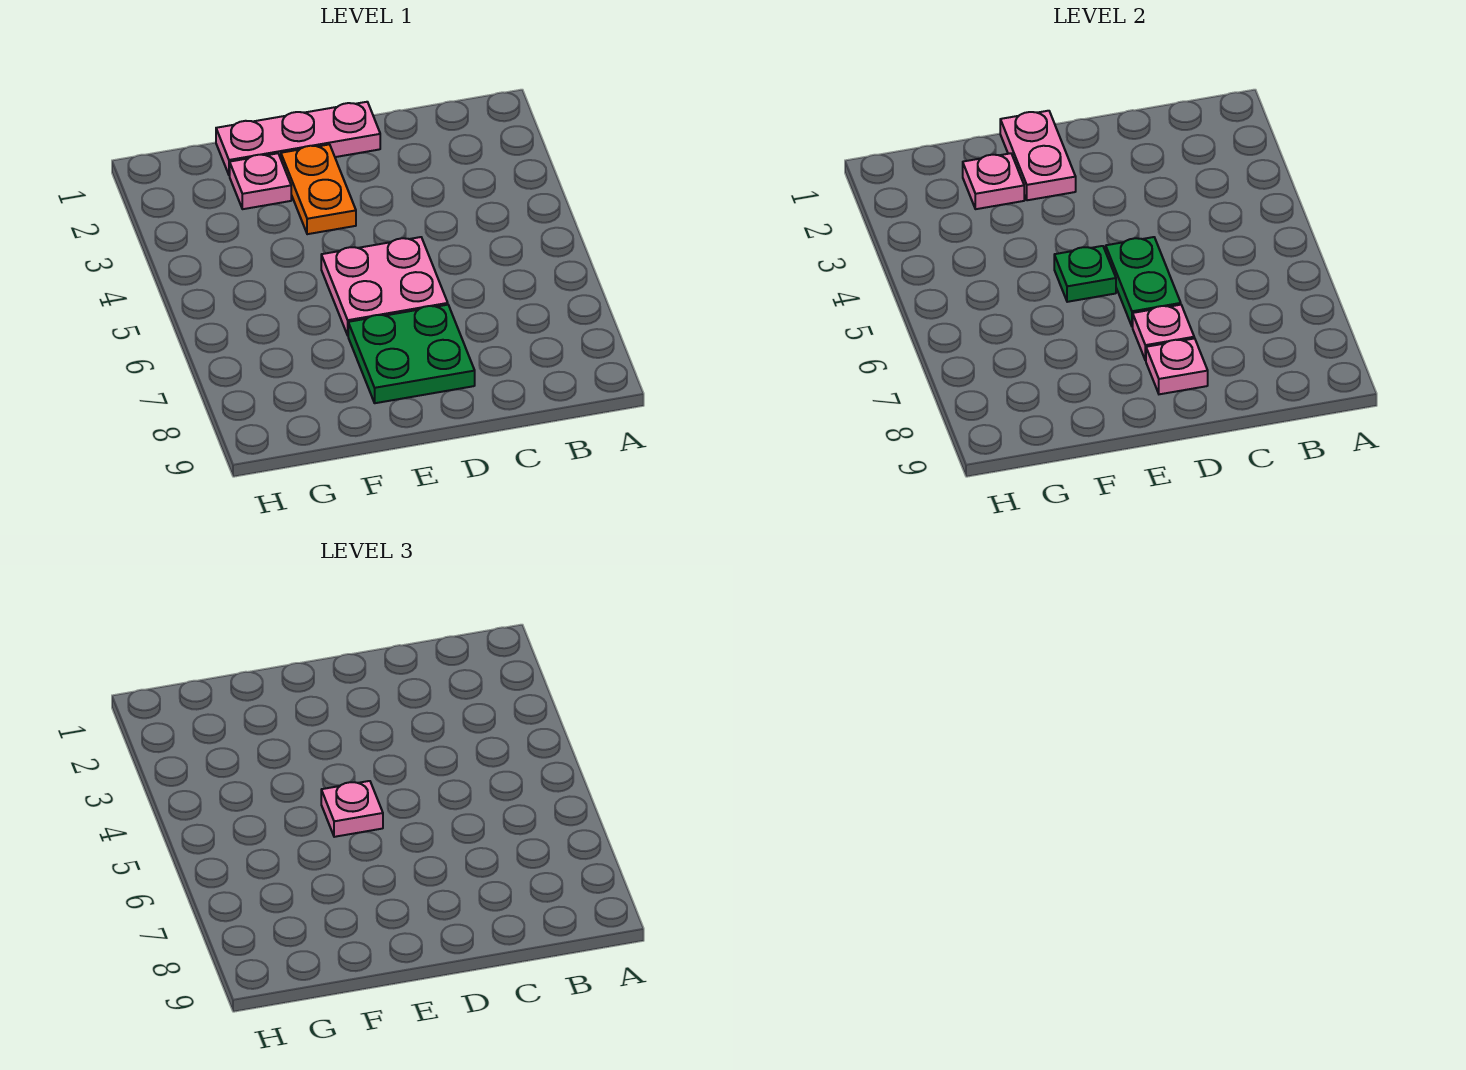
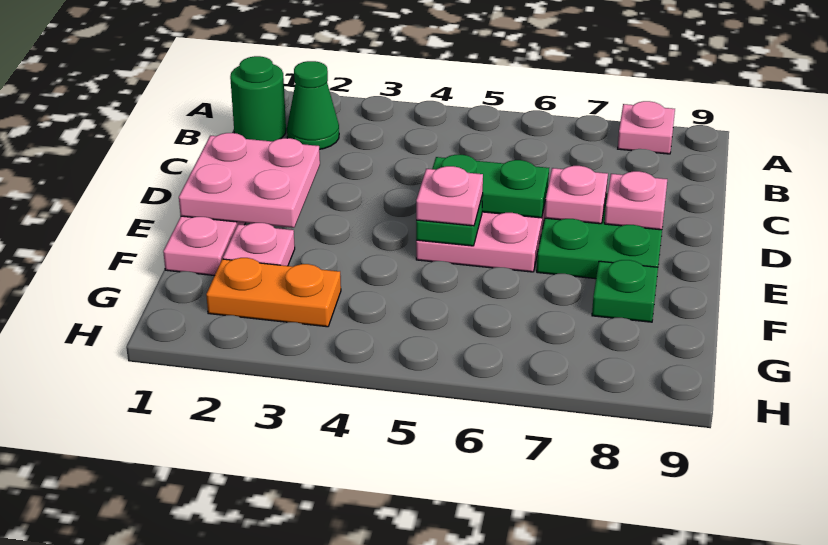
none -> green 1x1 round brick [230,56,286,141]
none -> green 1x1 cone [287,61,339,149]
pink 1x2 plate [1000,111,1076,200] -> pink 2x2 plate [179,133,320,228]
orange 1x2 plate [281,144,356,234] -> orange 1x2 plate moved to [206,258,341,327]
pink 1x1 plate [963,153,1024,209] -> pink 1x1 plate moved to [618,101,675,154]
none -> green 1x1 plate [592,260,658,322]

